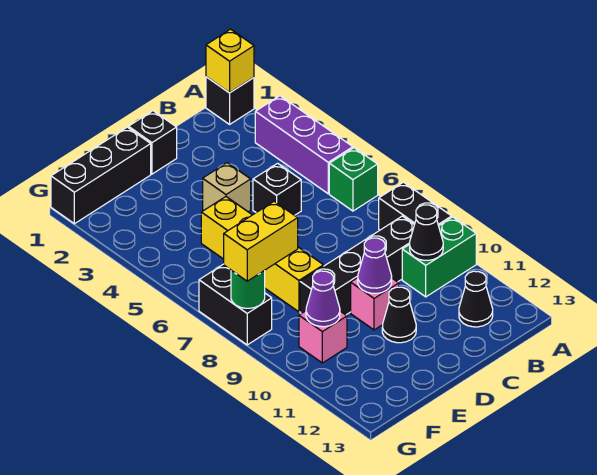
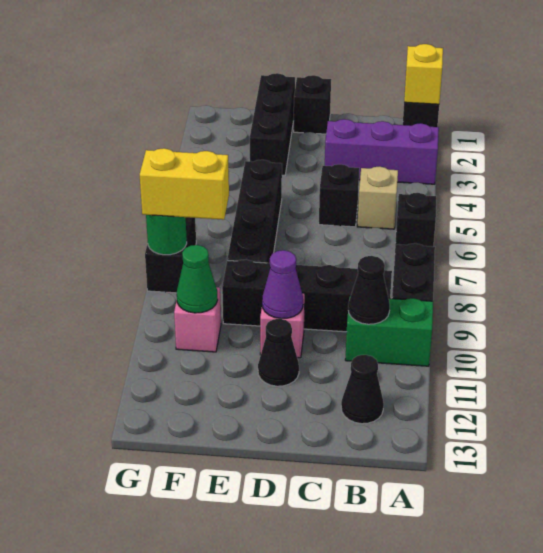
purple 1x3 brick [255,96,353,194] -> purple 1x3 brick turned to [325,119,439,184]
green 1x1 brick [329,148,378,211] -> black 1x1 brick [395,193,436,247]
tan 1x1 brick [203,163,251,212] -> tan 1x1 brick moved to [357,166,398,229]
black 1x3 brick [51,127,151,224] -> black 1x3 brick turned to [250,73,295,176]
yellow 1x4 brick [201,197,324,312] -> black 1x4 brick [227,160,282,263]
purple 1x1 cone [306,271,340,327] -> green 1x1 cone [177,245,218,313]

